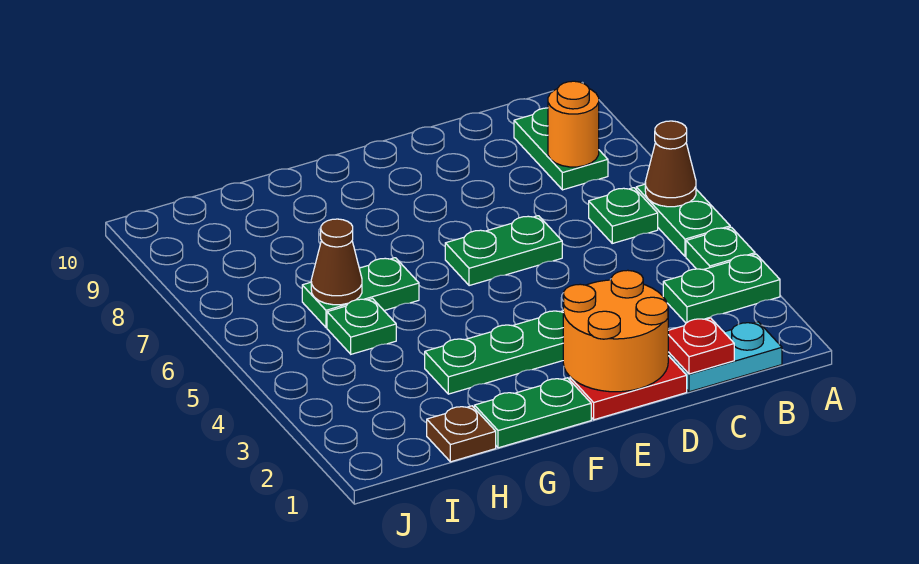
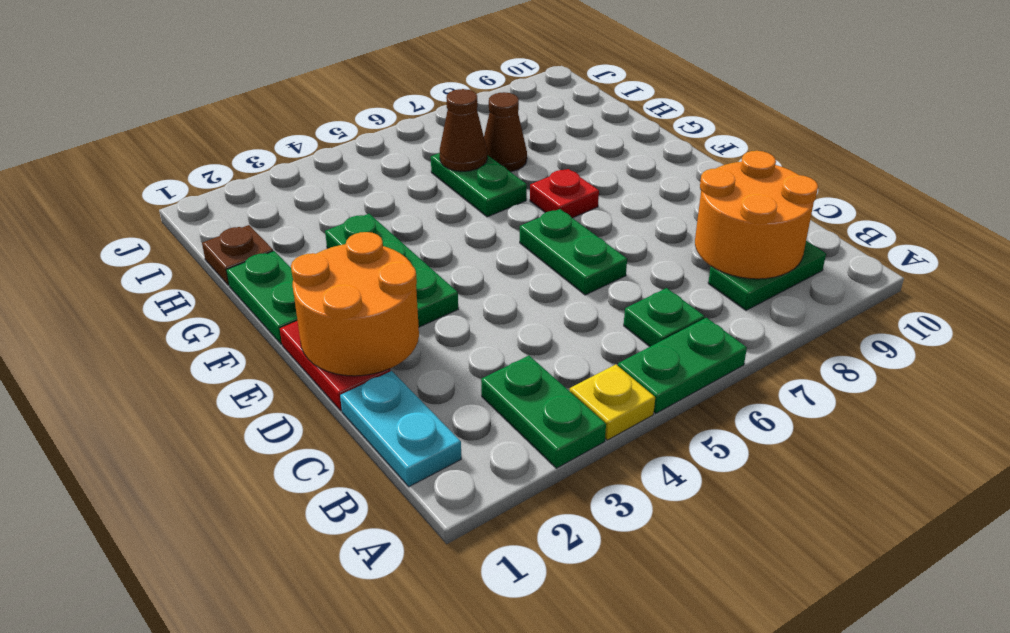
green 1x1 plate [686,227,755,270] -> yellow 1x1 plate [570,364,655,440]
brown 1x1 cone [645,121,696,207] -> brown 1x1 cone moved to [484,92,527,172]
orange 1x1 round brick [548,81,599,167] -> orange 2x2 round brick [695,151,818,279]
red 1x1 plate [668,318,734,374] -> red 1x1 plate moved to [530,169,599,218]
green 1x1 plate [327,298,396,354] -> none

